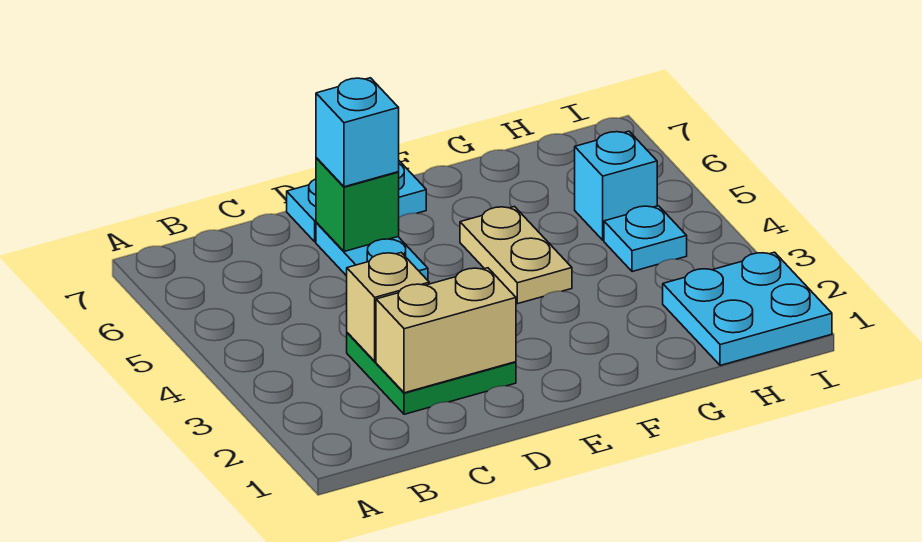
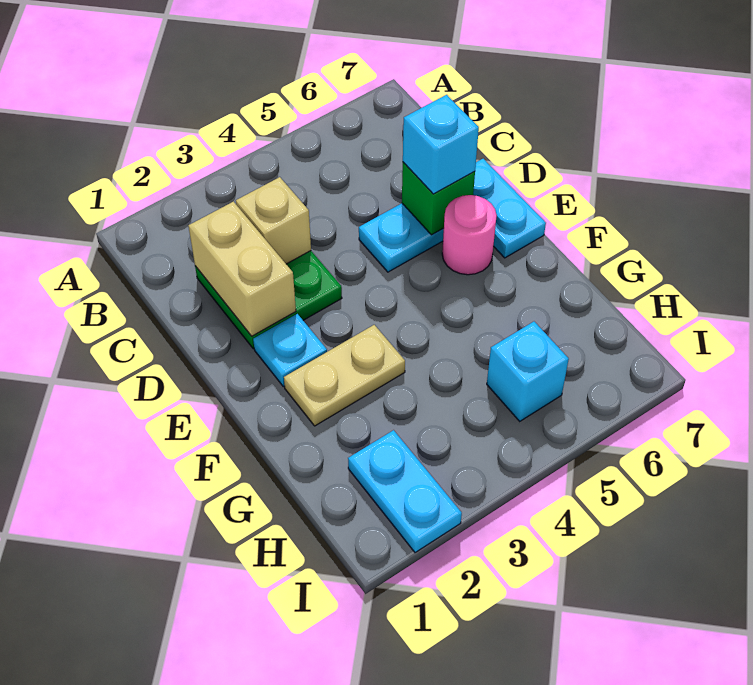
none -> pink 1x1 round brick [442,195,497,275]
tan 1x2 plate [460,207,572,304] -> tan 1x2 plate moved to [284,325,405,426]
cyan 2x2 plate [663,252,832,366] -> cyan 1x2 plate [348,430,462,553]
cyan 1x1 plate [604,206,687,272] -> cyan 1x1 plate moved to [253,314,327,387]

